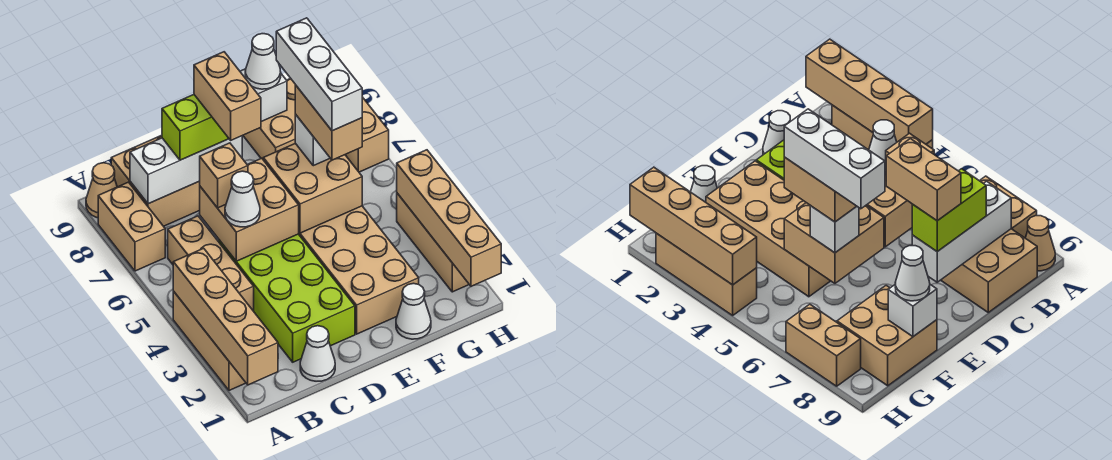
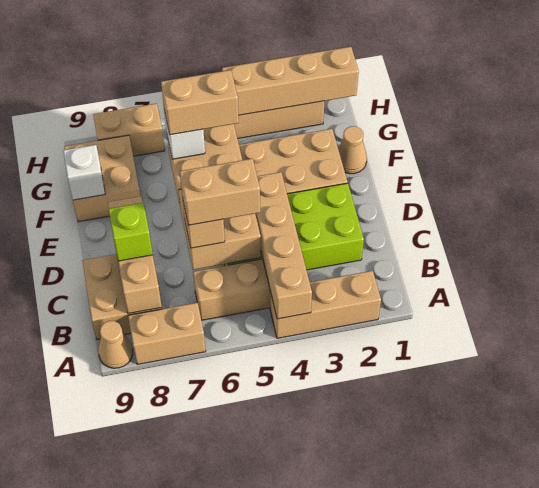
tan 1x4 brick [173,248,278,385] -> tan 1x4 brick turned to [255,172,312,319]
white 1x3 brick [130,136,242,204] -> tan 1x3 brick [108,196,162,314]
white 1x1 cone [300,326,335,381] -> none
white 1x1 cone [225,171,260,227] -> none
lime 1x2 brick [162,95,229,160] -> lime 1x1 brick [109,203,153,261]
tan 1x2 brick [194,52,261,140] -> tan 1x2 brick moved to [180,159,260,225]
white 1x1 cone [396,283,431,339] -> tan 1x1 cone [338,126,367,174]
white 1x3 brick [276,18,362,131] -> none
white 1x1 cone [245,34,281,89] -> none

